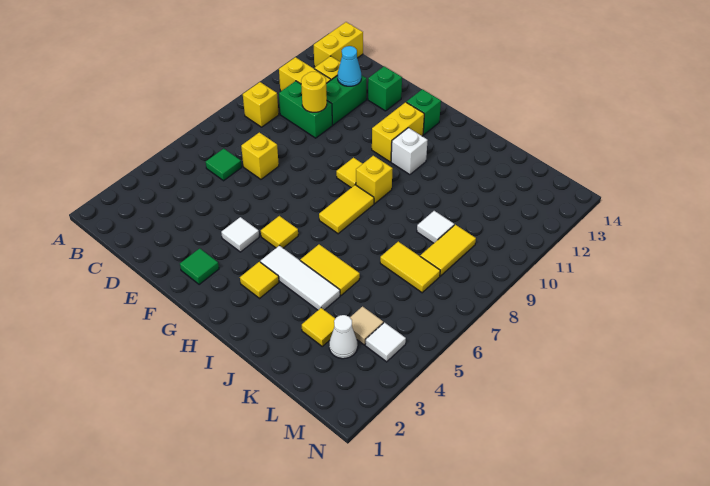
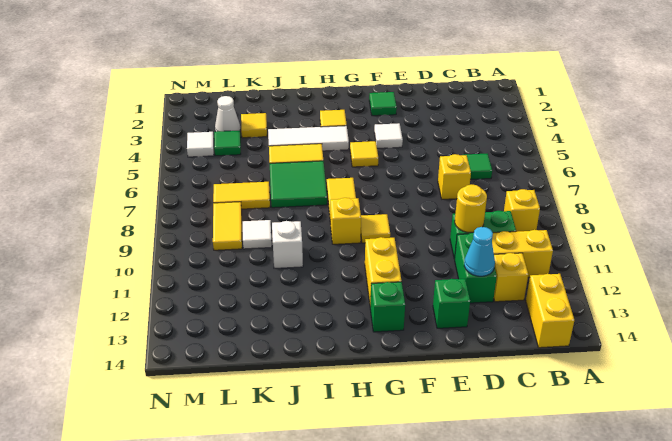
white 1x1 brick [391,128,428,175] -> white 1x1 brick moved to [272,221,303,268]
none -> green 2x2 tile [270,161,327,208]
tan 1x1 tile [350,306,383,345] -> green 1x1 tile [214,130,241,156]

